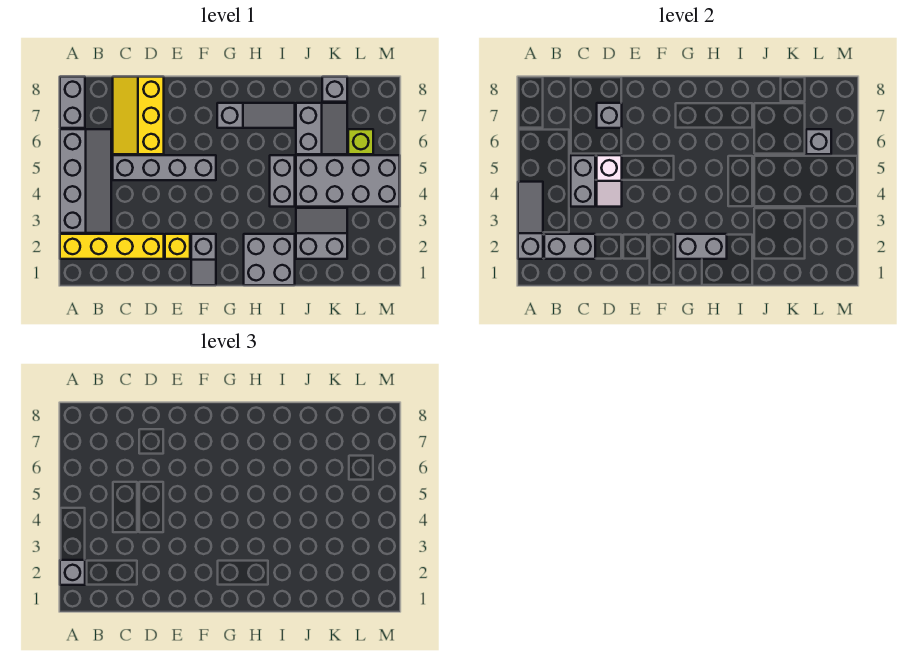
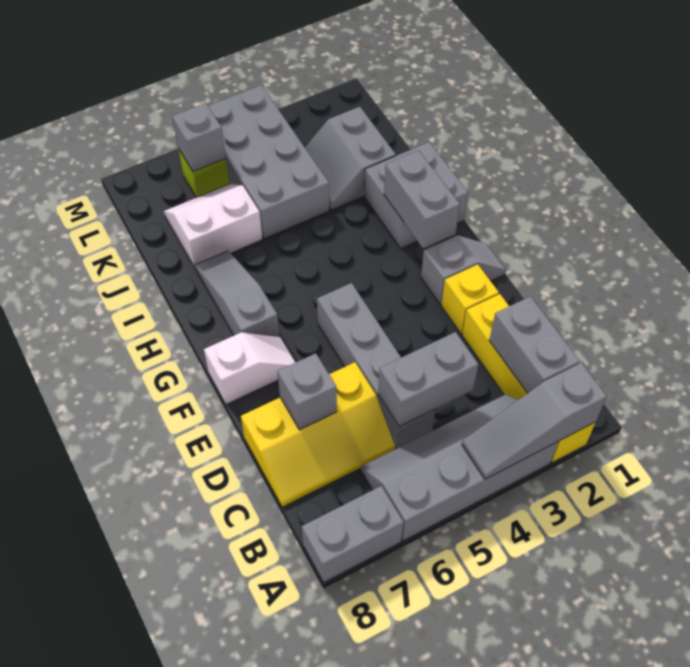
grey 1x1 brick [60,560,85,585] -> none
white 1x2 slope [597,155,622,207] -> white 1x2 slope moved to [204,332,296,404]
grey 1x2 brick [270,155,295,207] -> none
grey 2x2 slope [296,103,347,154] -> white 2x2 slope [164,184,263,268]
grey 1x1 brick [322,77,347,102] -> none

